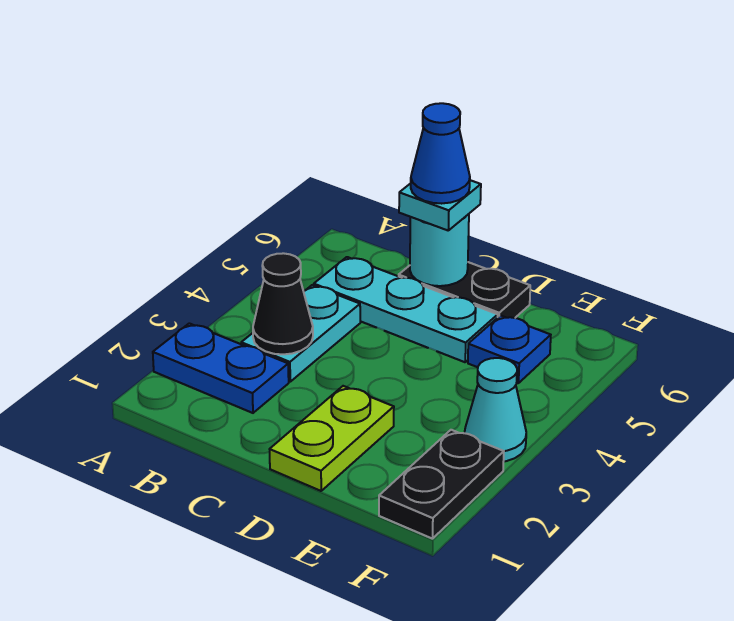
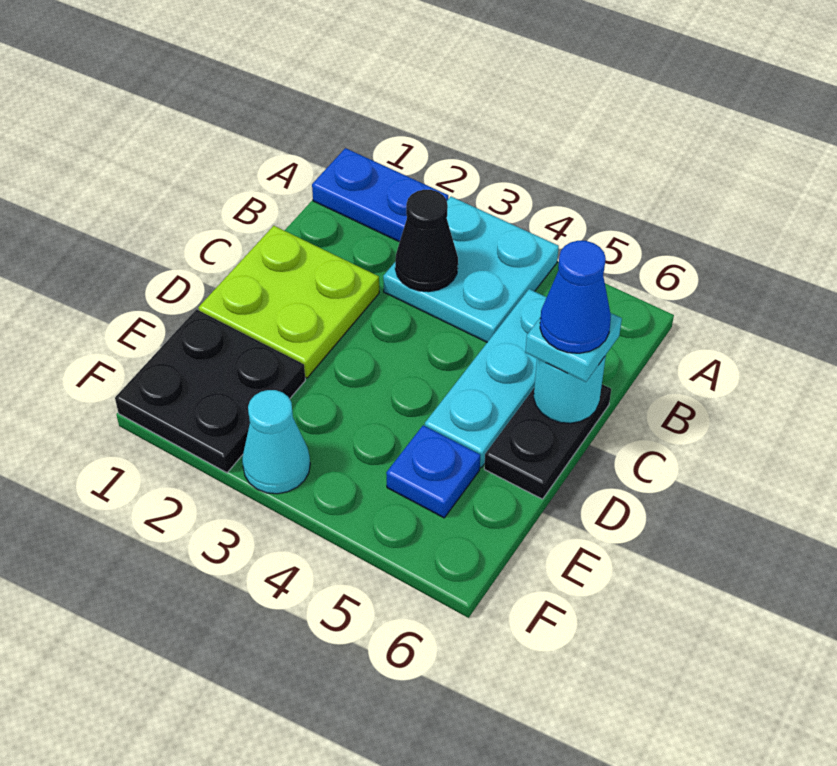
blue 1x2 plate [153,323,289,413] -> blue 1x2 plate turned to [312,148,448,242]
cyan 1x2 plate [241,285,360,382] -> cyan 2x2 plate [383,197,559,342]
lime 1x2 plate [270,386,394,491] -> lime 2x2 plate [198,226,379,378]
black 1x2 plate [379,430,504,539] -> black 2x2 plate [115,309,305,473]

